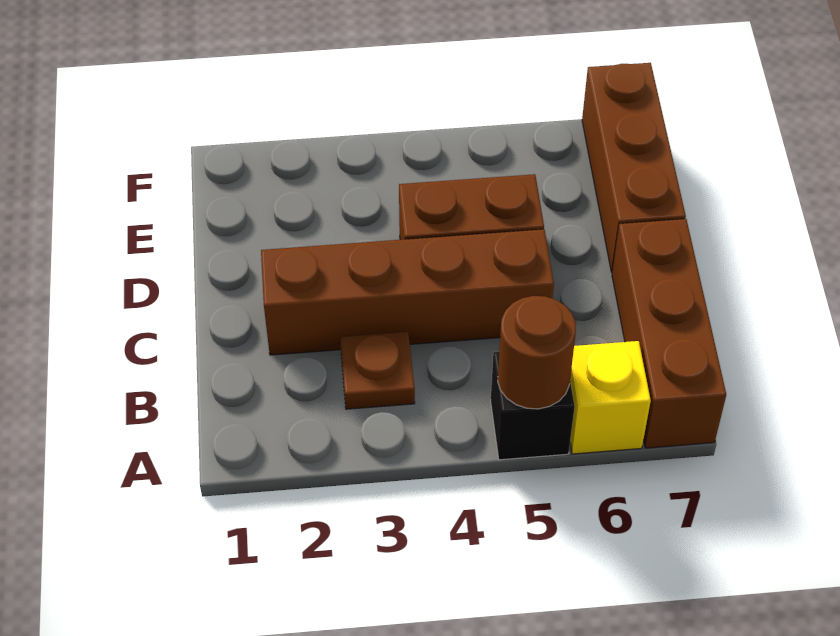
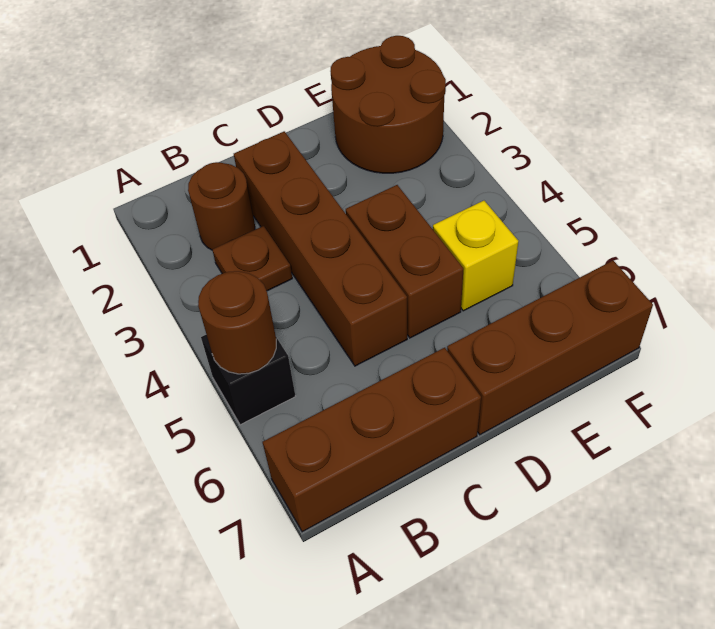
yellow 1x1 brick [570,341,651,454] -> yellow 1x1 brick moved to [433,201,518,311]
none -> brown 1x1 round brick [188,162,255,250]
none -> brown 2x2 round brick [330,36,446,173]

